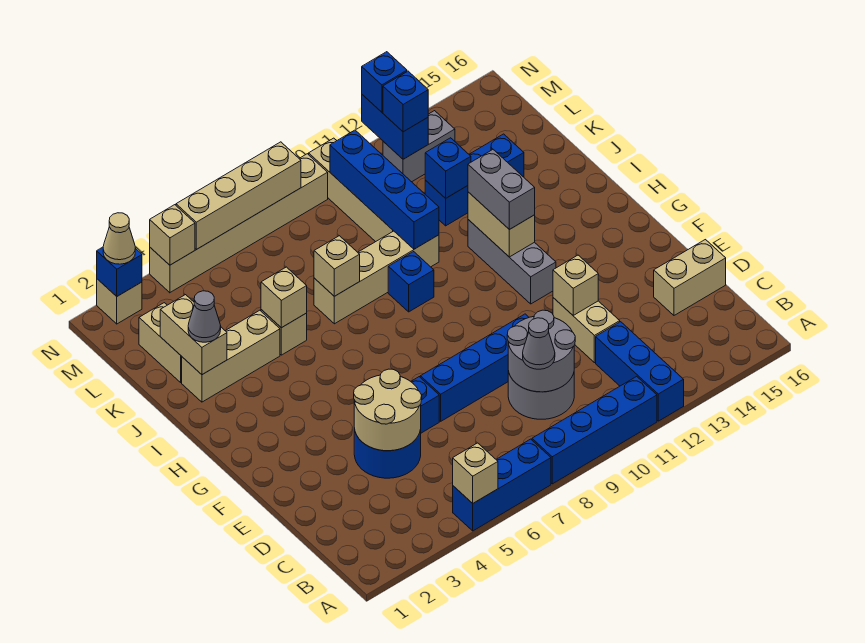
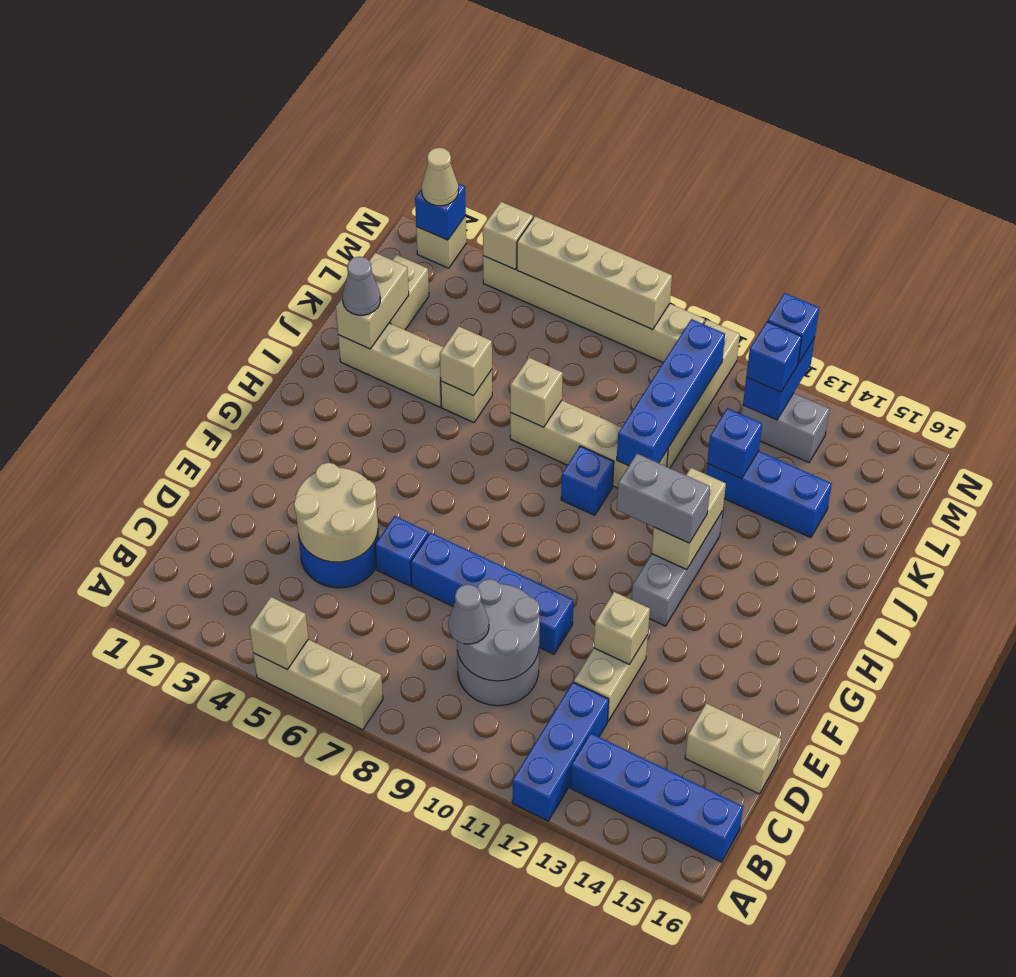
blue 1x3 brick [453,439,551,531] -> tan 1x3 brick [253,639,383,730]
blue 1x4 brick [532,376,657,484] -> blue 1x4 brick moved to [570,733,743,862]
grey 1x2 brick [468,149,535,230] -> grey 1x2 brick turned to [617,454,710,543]

